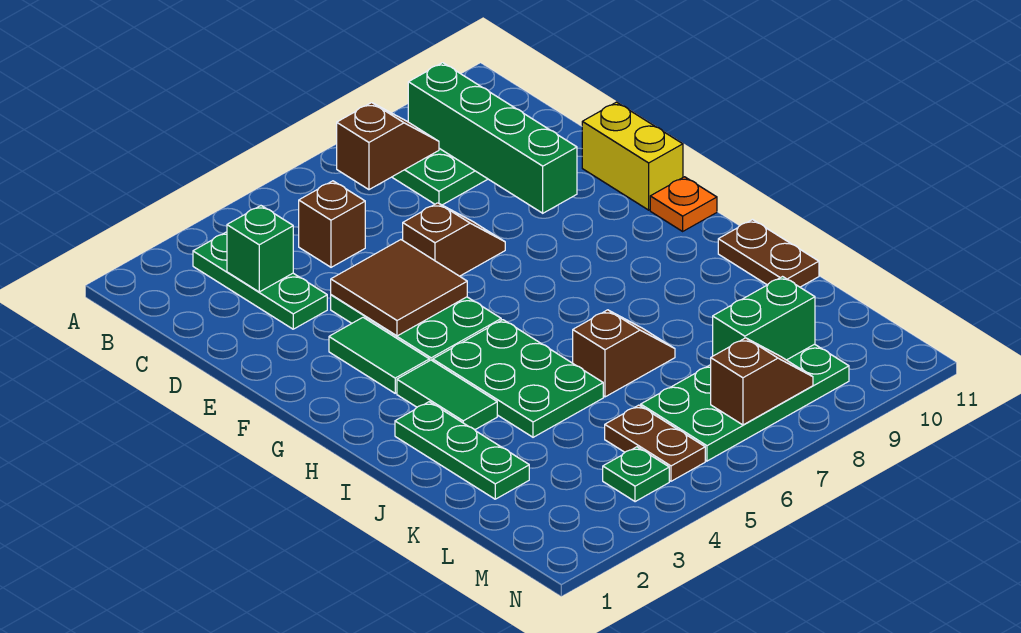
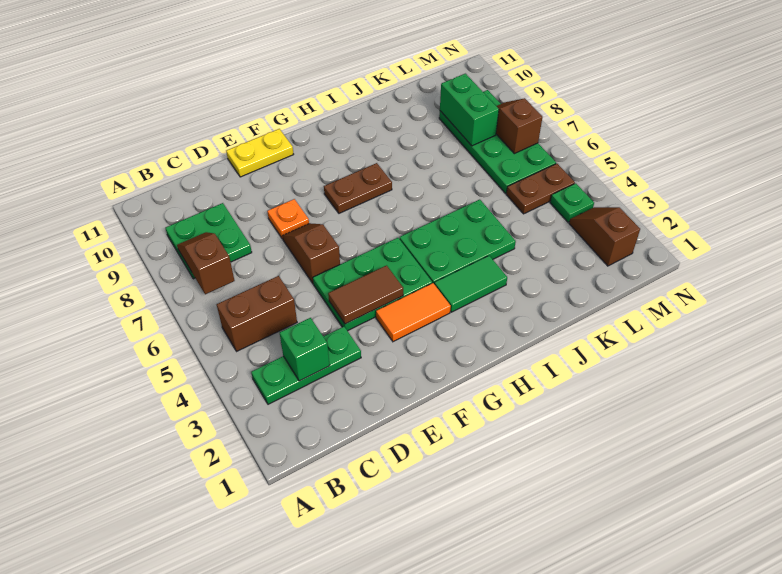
green 1x4 brick [408,63,577,213] -> none
brown 1x1 brick [299,181,365,267] -> brown 1x2 brick [217,276,297,351]
brown 2x2 tile [331,240,467,336] -> brown 1x2 tile [328,266,403,324]
yellow 1x2 brick [582,102,683,210] -> yellow 1x2 plate [226,129,294,177]
green 1x2 tile [329,317,429,393] -> orange 1x2 tile [376,283,451,342]
orange 1x1 plate [650,177,717,231] -> orange 1x1 plate moved to [267,199,309,239]
green 1x3 plate [395,402,529,499] -> none
brown 1x2 plate [718,220,819,287] -> brown 1x2 plate moved to [324,163,392,213]
brown 1x2 slope [573,310,675,397] -> brown 1x2 slope moved to [569,207,640,266]

